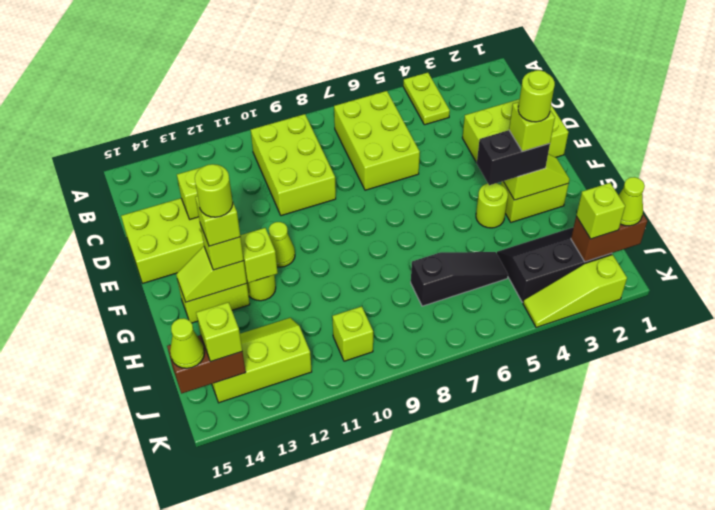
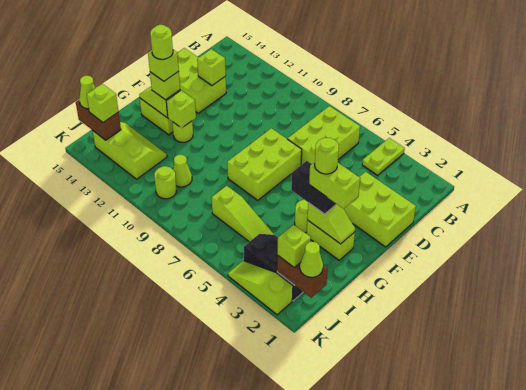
lime 2x3 brick [251,114,336,216] -> lime 2x3 brick moved to [227,128,302,200]
lime 1x1 cone [269,222,295,267] -> lime 1x1 cone moved to [173,155,192,187]
lime 1x1 brick [509,102,555,152] -> lime 1x2 brick [309,162,360,209]
black 1x3 slope [411,252,508,306] -> lime 1x3 slope [212,186,273,242]
lime 1x1 brick [332,306,373,361] -> lime 1x1 round brick [154,166,176,199]

